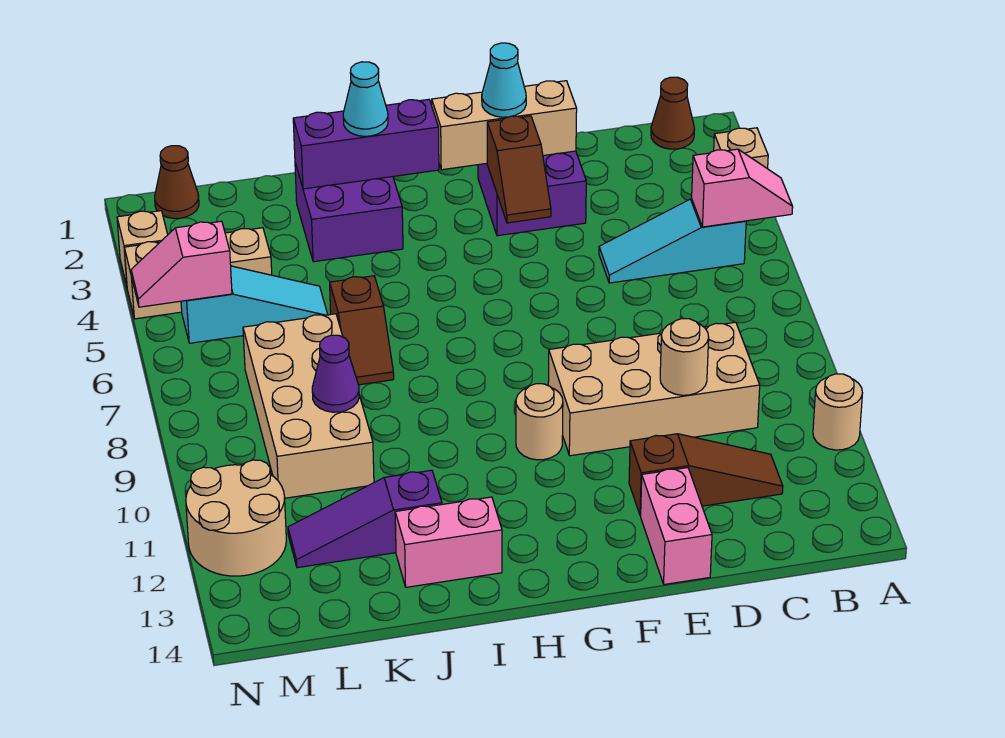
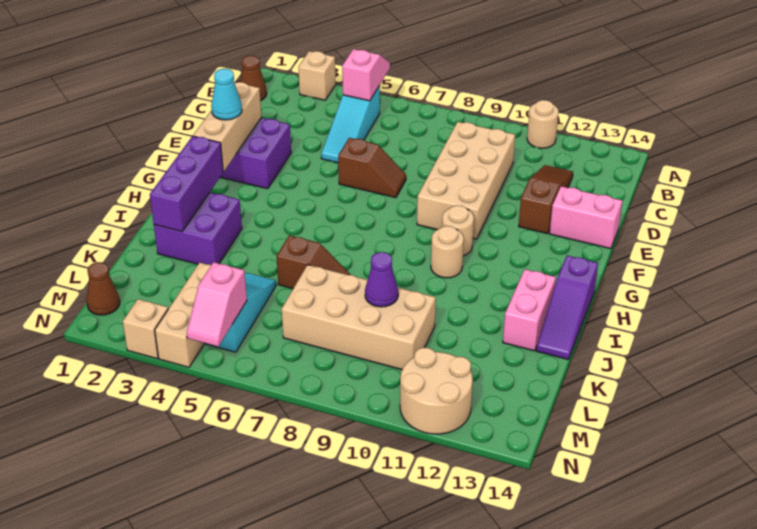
tan 1x1 round brick [660,319,709,395] -> tan 1x1 round brick moved to [431,226,464,278]
brown 1x2 slope [487,116,551,223] -> brown 1x2 slope moved to [338,138,406,198]
cyan 1x1 cone [343,62,388,136] -> none
purple 1x3 slope [288,470,442,568] -> purple 1x3 slope moved to [536,255,598,359]

